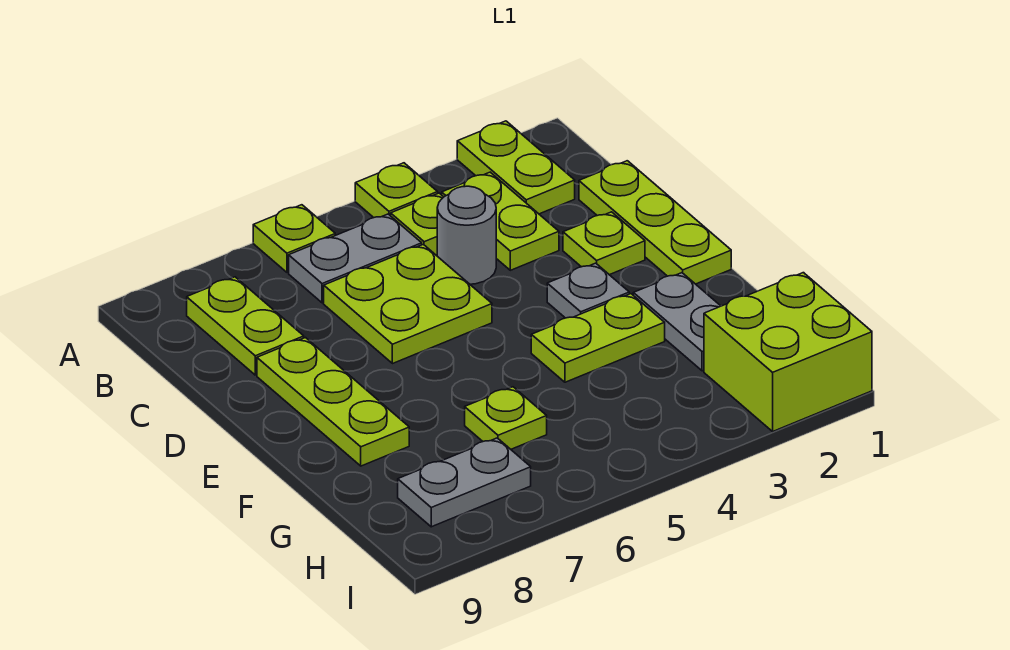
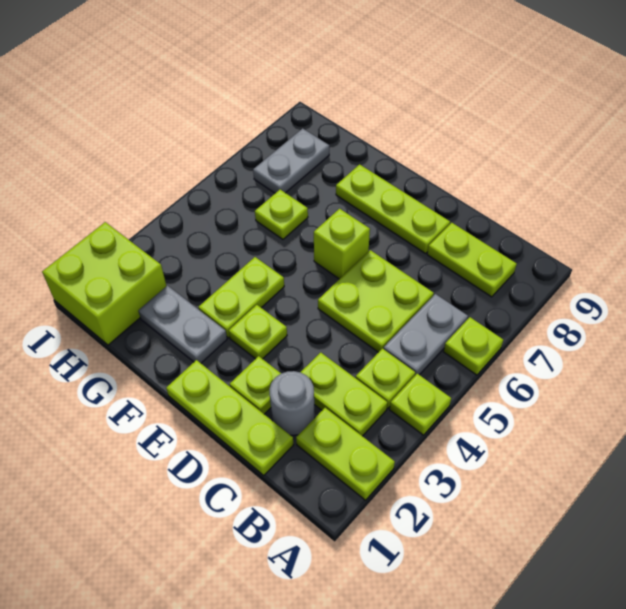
grey 1x1 round brick [437,186,496,284] -> grey 1x1 round brick moved to [269,371,315,435]
grey 1x1 plate [547,263,629,318] -> lime 1x1 plate [229,305,287,359]
none -> lime 1x1 brick [314,209,370,279]

